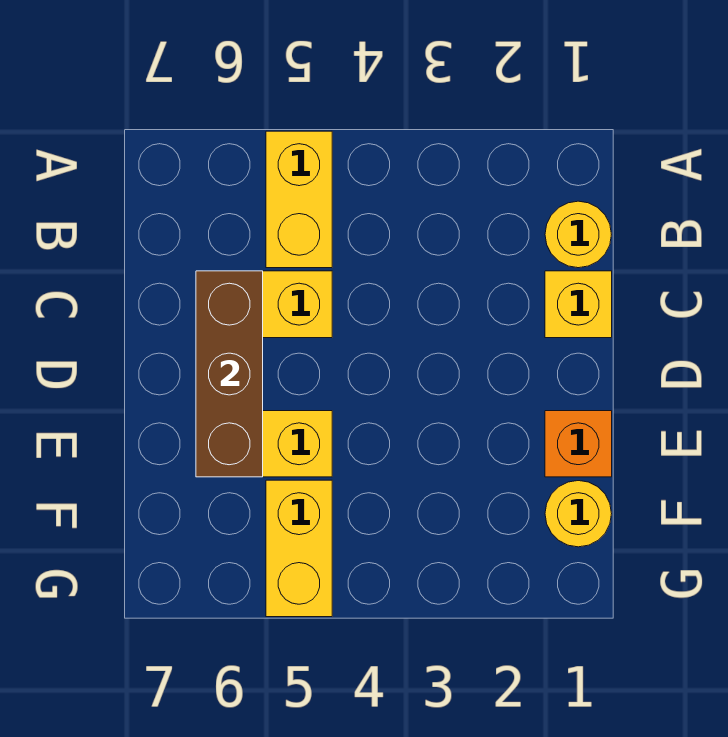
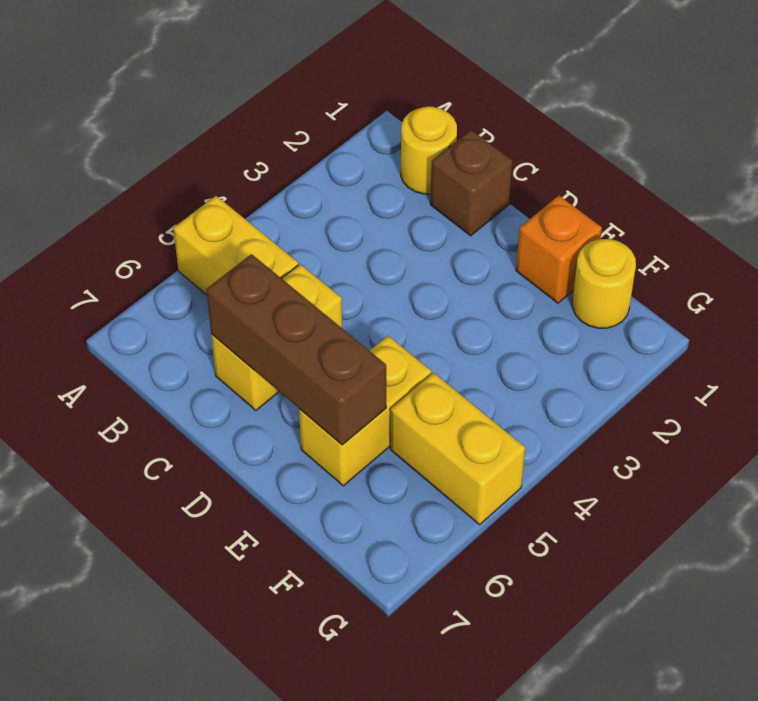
yellow 1x1 brick [545,271,612,338] -> brown 1x1 brick [430,130,512,236]

